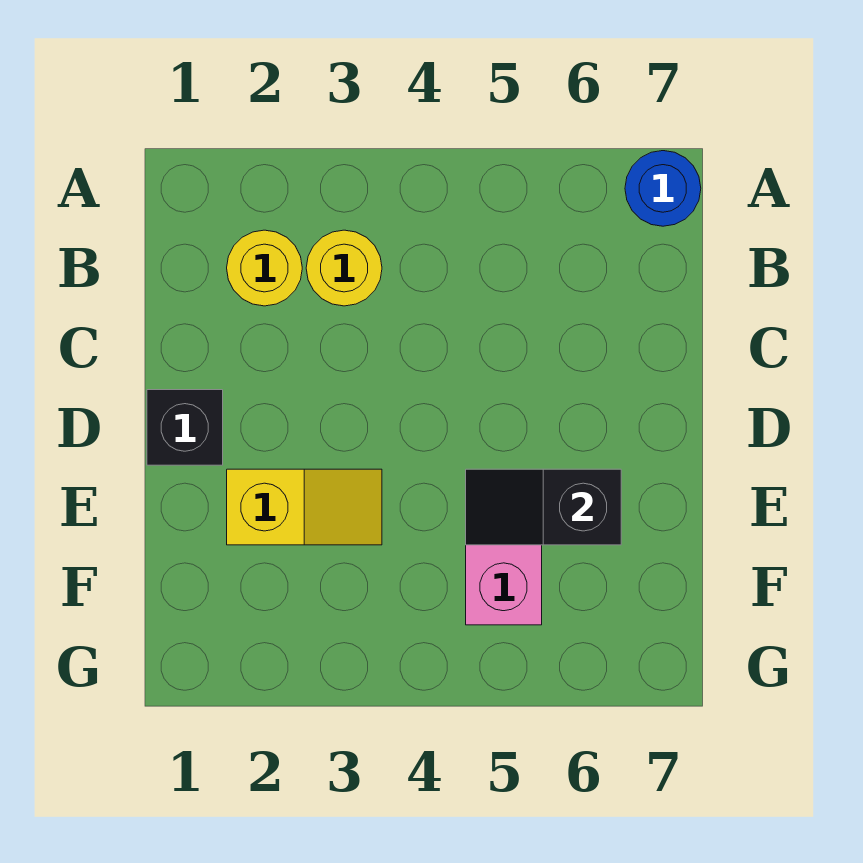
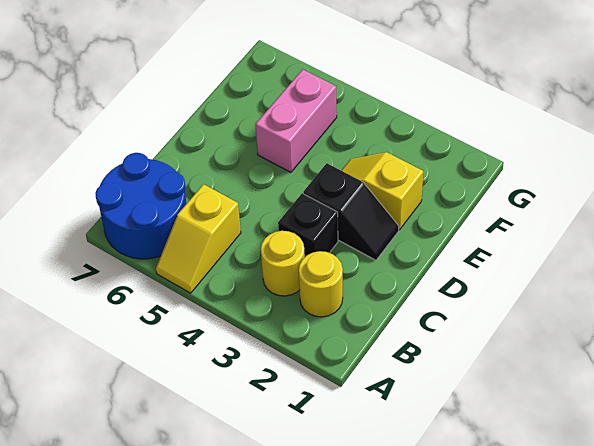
none -> yellow 1x2 slope [156,184,241,293]
blue 1x1 round brick [625,151,701,226] -> blue 2x2 round brick [95,153,187,259]
black 1x1 brick [147,390,223,465] -> black 1x1 brick moved to [278,193,338,257]
black 1x2 slope [466,469,621,545] -> black 1x2 slope moved to [303,163,399,260]

